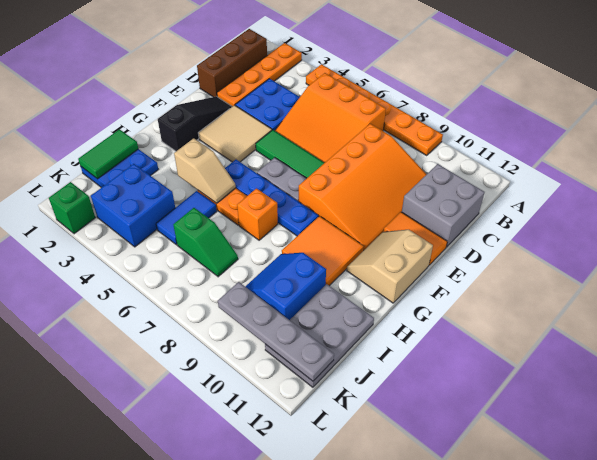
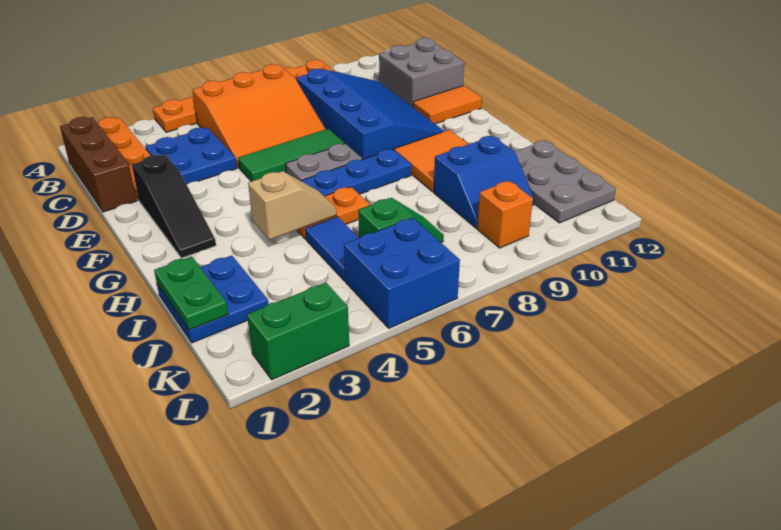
orange 3x4 slope [299,124,427,250] -> blue 3x4 slope [296,69,444,159]
black 1x3 slope [158,96,232,151] -> black 1x3 slope turned to [132,154,216,258]
tan 2x2 tile [198,105,272,162] -> none
tan 2x2 slope [347,230,433,303] -> none
orange 1x1 brick [237,189,278,240] -> orange 1x1 brick moved to [477,181,533,248]
green 1x2 tile [78,129,138,179] -> green 1x2 plate [154,256,228,330]
blue 2x2 slope [245,253,326,320] -> blue 2x2 slope turned to [434,136,534,228]
blue 2x2 brick [91,164,175,247] -> blue 2x2 brick moved to [344,218,460,328]
grey 1x4 plate [218,282,334,381] -> none
green 1x1 brick [49,182,95,234] -> green 1x2 brick [247,283,349,380]

